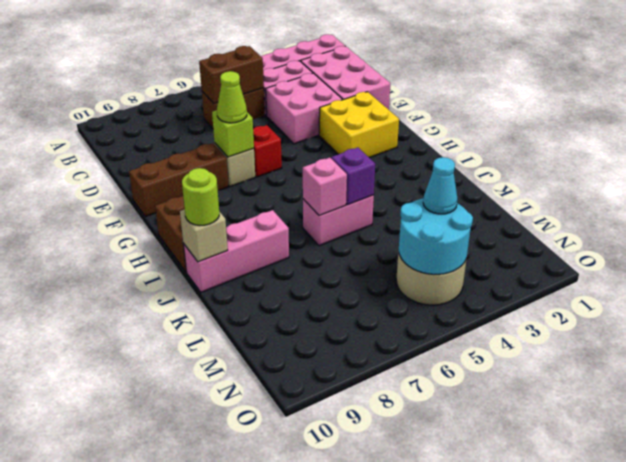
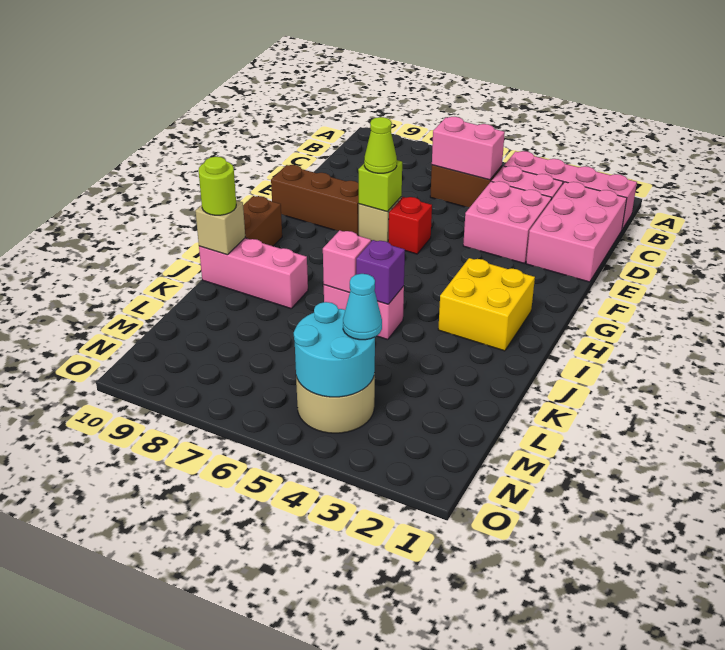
brown 1x2 brick [199,46,264,103] -> pink 1x2 brick [432,117,505,180]
yellow 2x2 brick [319,92,399,158] -> yellow 2x2 brick moved to [438,258,535,351]

